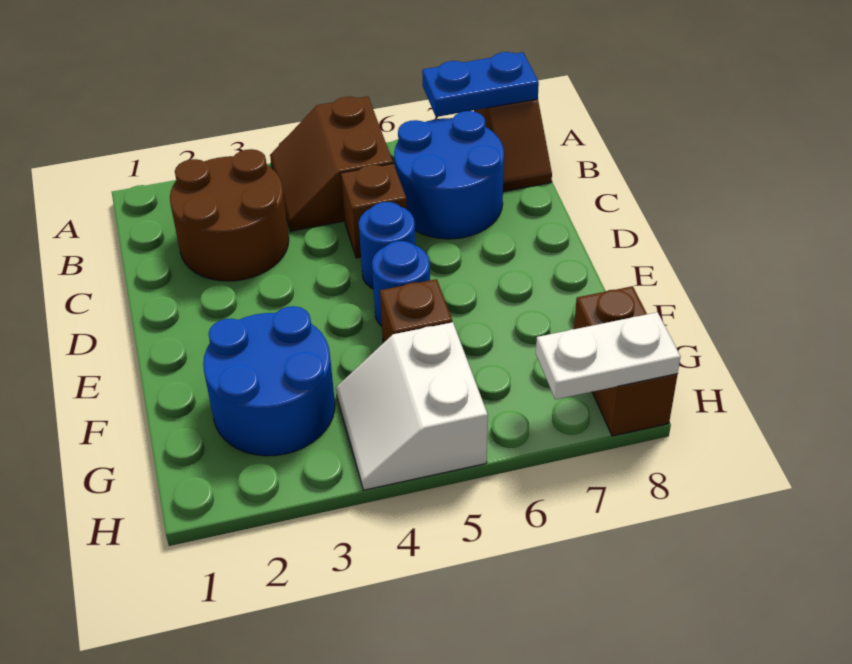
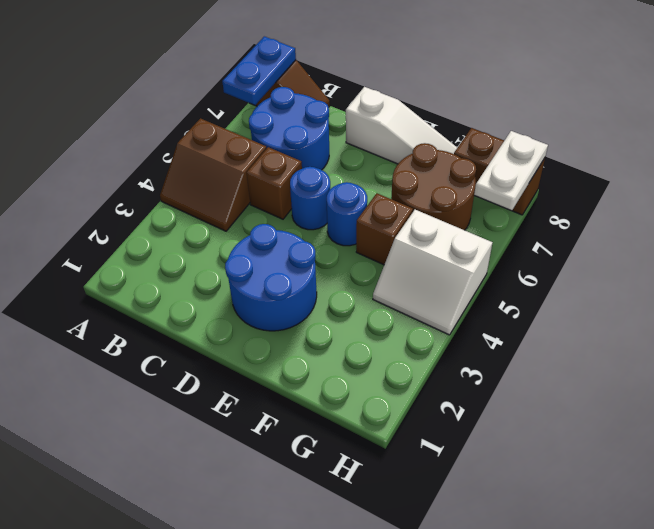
brown 2x2 round brick [170,149,289,281] -> brown 2x2 round brick moved to [391,143,476,230]
none -> white 1x3 slope [346,87,457,164]
blue 2x2 round brick [203,306,335,456] -> blue 2x2 round brick moved to [225,224,317,331]

